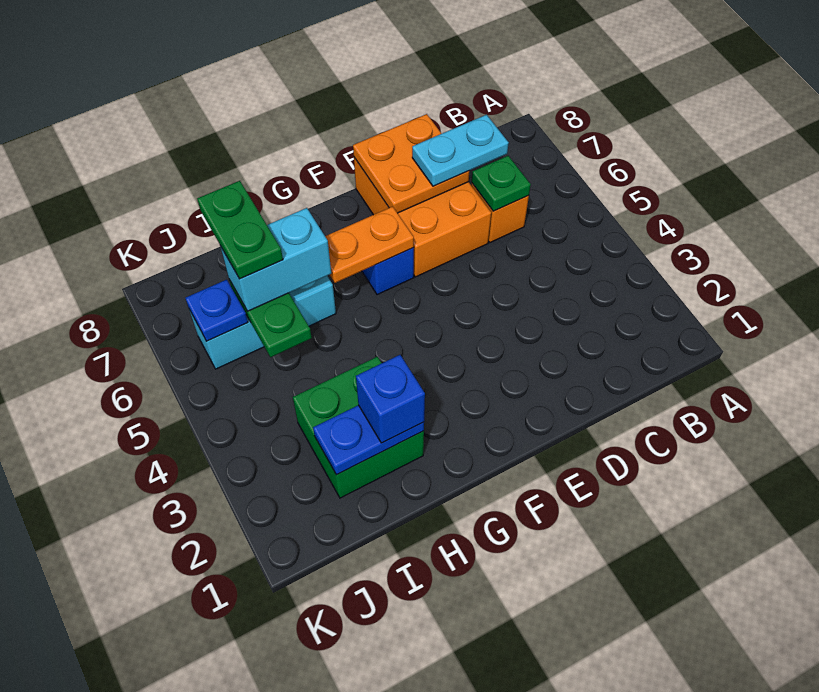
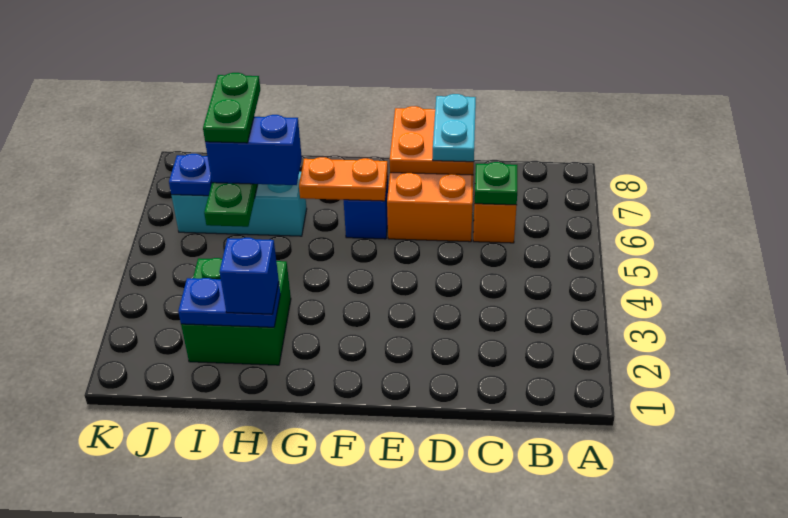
cyan 1x2 plate [412,115,509,186] -> cyan 1x2 plate turned to [433,94,476,162]
cyan 1x2 brick [220,208,331,311] -> blue 1x2 brick [205,115,302,185]

